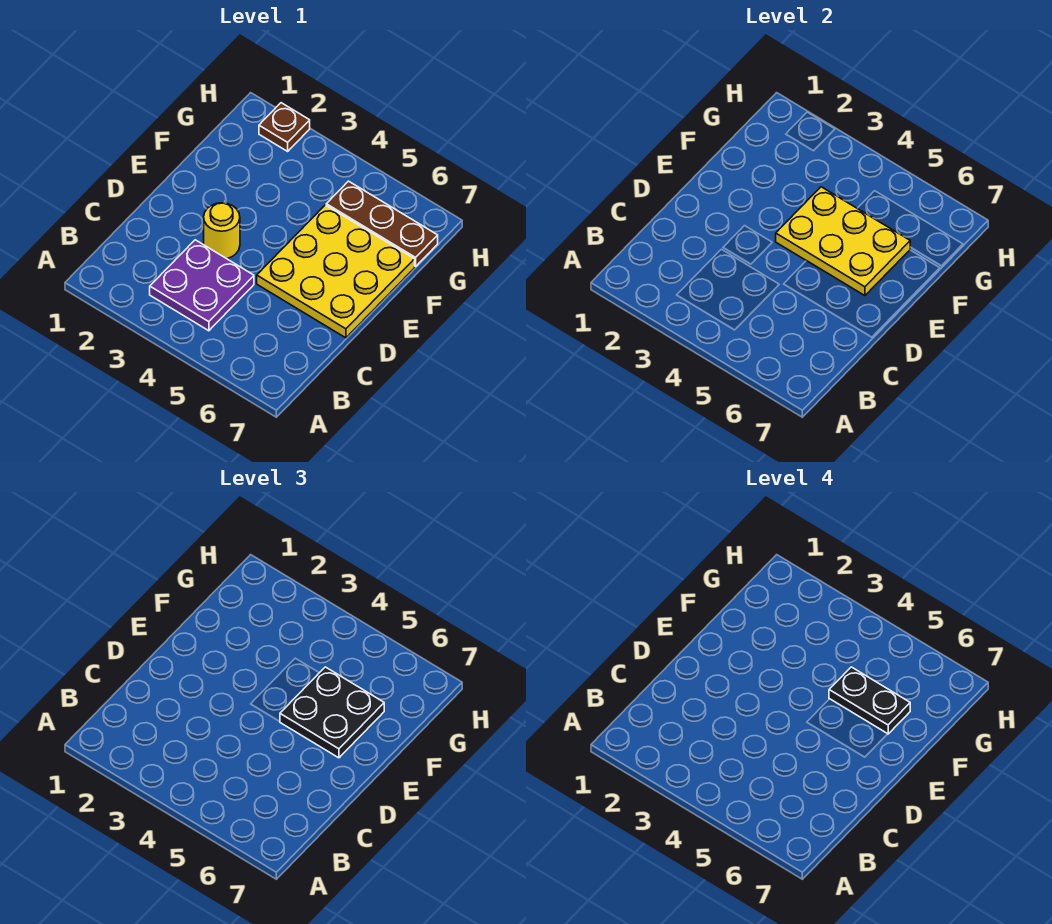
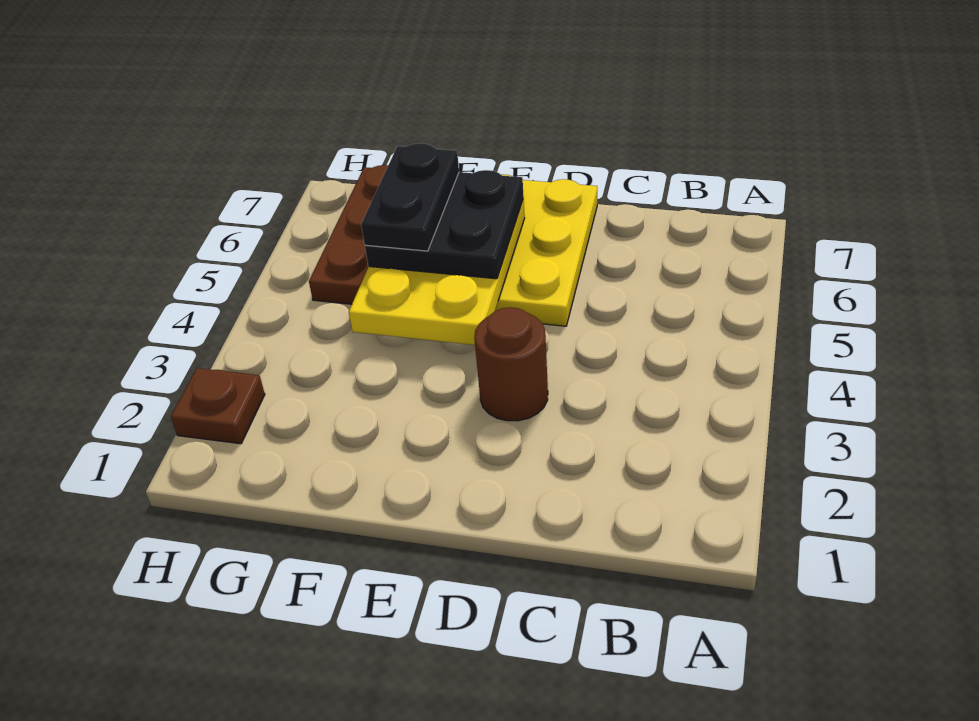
purple 2x2 plate [150,240,254,331] -> none
yellow 1x1 round brick [204,203,240,259] -> brown 1x1 round brick [474,307,548,421]

